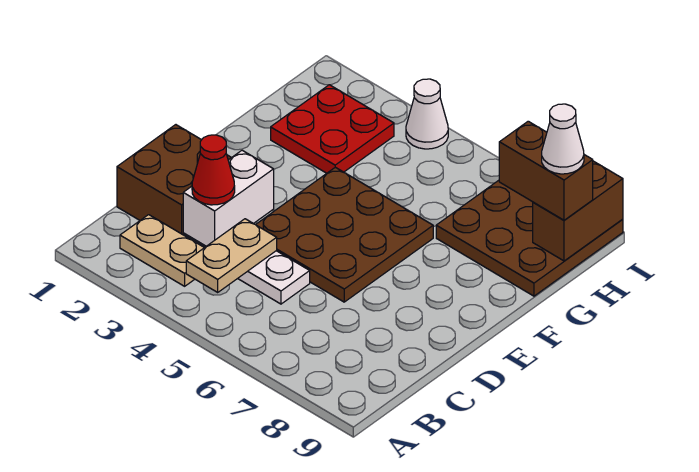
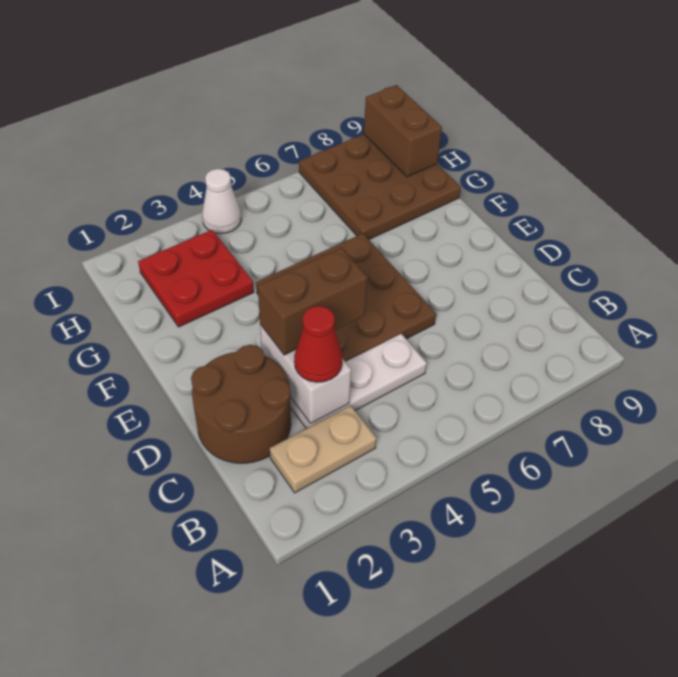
tan 1x2 plate [186,219,277,292] -> none
brown 2x2 brick [117,125,231,235] -> brown 2x2 round brick [191,345,291,463]
brown 1x2 brick [499,121,593,220] -> brown 1x2 brick moved to [258,248,368,355]
white 1x1 cone [542,104,584,174] -> none

